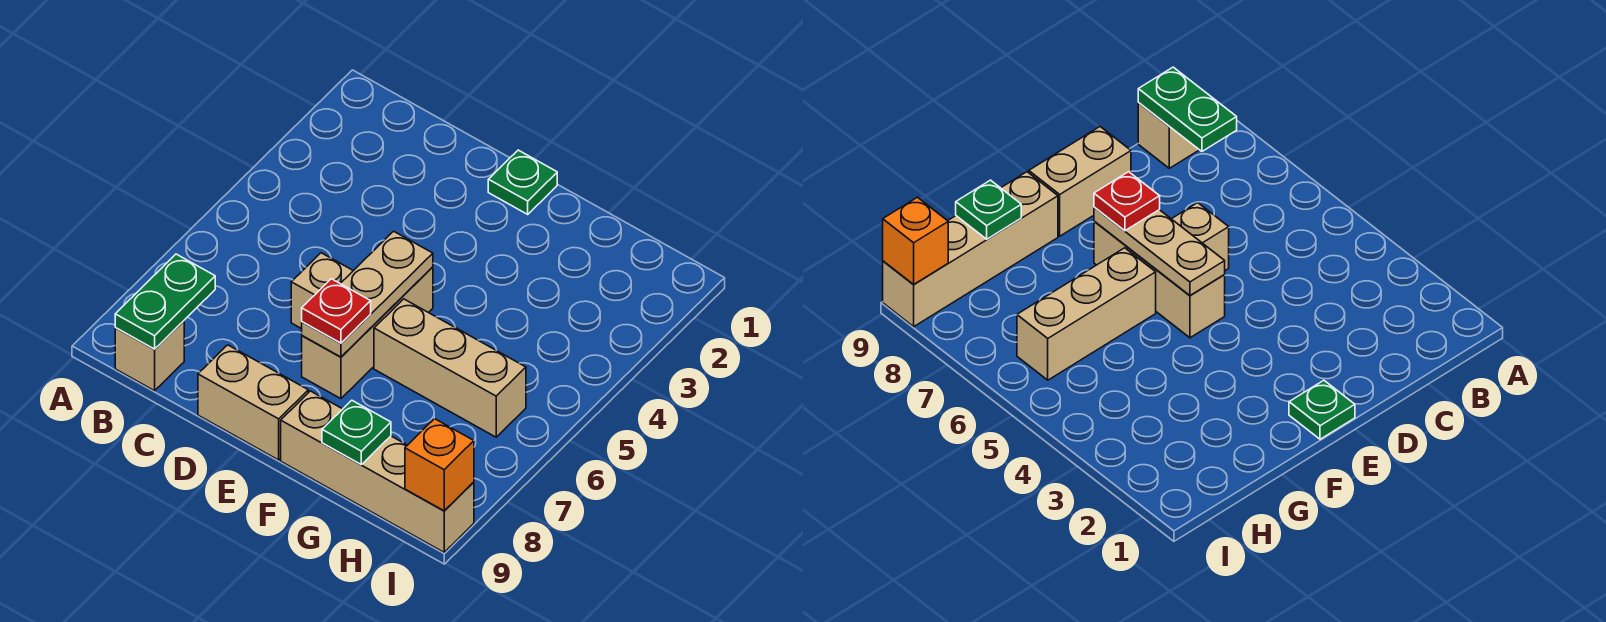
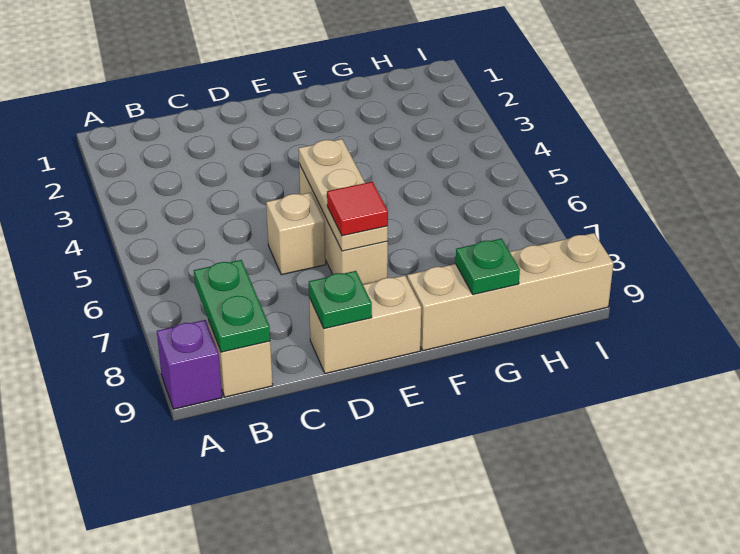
none -> purple 1x1 brick [157,320,222,409]
green 1x1 plate [488,150,557,214] -> green 1x1 plate moved to [309,271,372,329]
red 1x1 plate [302,279,371,343] -> red 1x1 tile [327,182,388,236]
tan 1x3 brick [374,299,526,437] -> none
orange 1x1 brick [405,419,474,511] -> none

